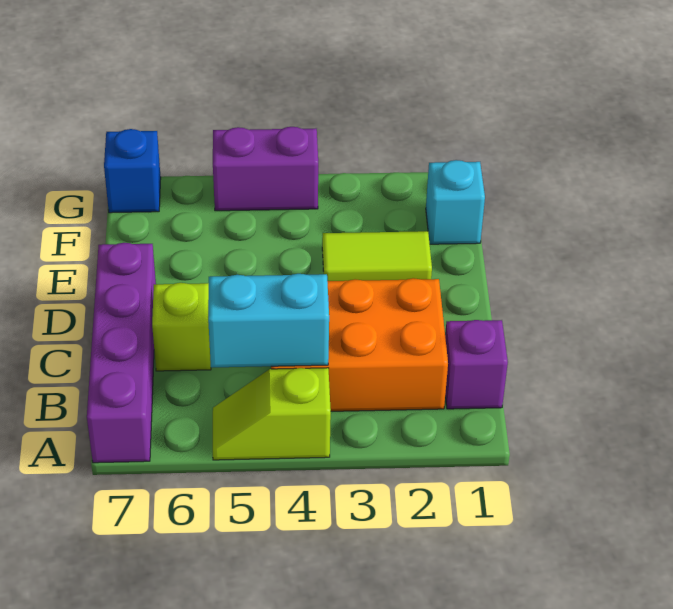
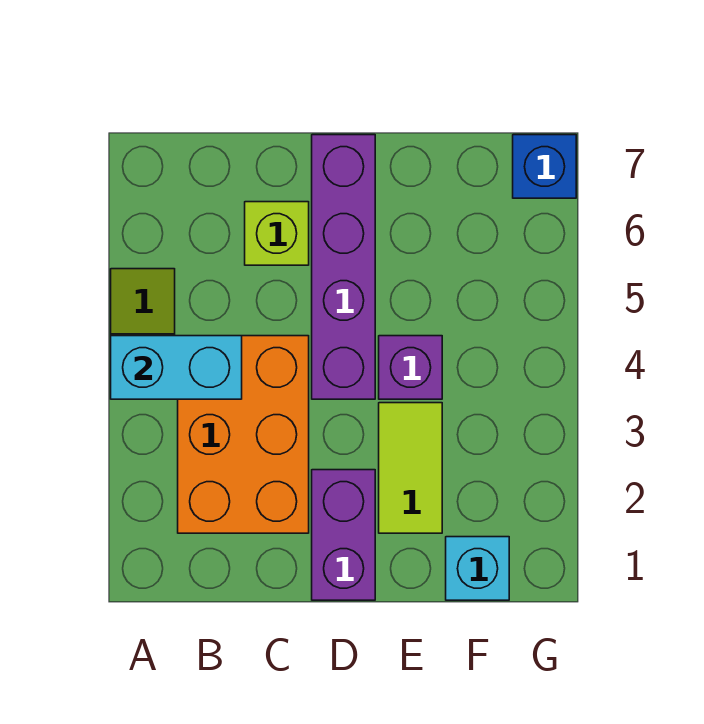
purple 1x4 brick [87,243,156,463] -> purple 1x4 brick turned to [312,135,375,399]
purple 1x1 brick [445,320,508,409] -> purple 1x1 brick moved to [379,336,442,399]
cyan 1x2 brick [208,274,329,368] -> cyan 1x2 brick turned to [111,336,242,399]
purple 1x2 brick [213,127,318,211] -> purple 1x2 brick moved to [312,470,375,600]

